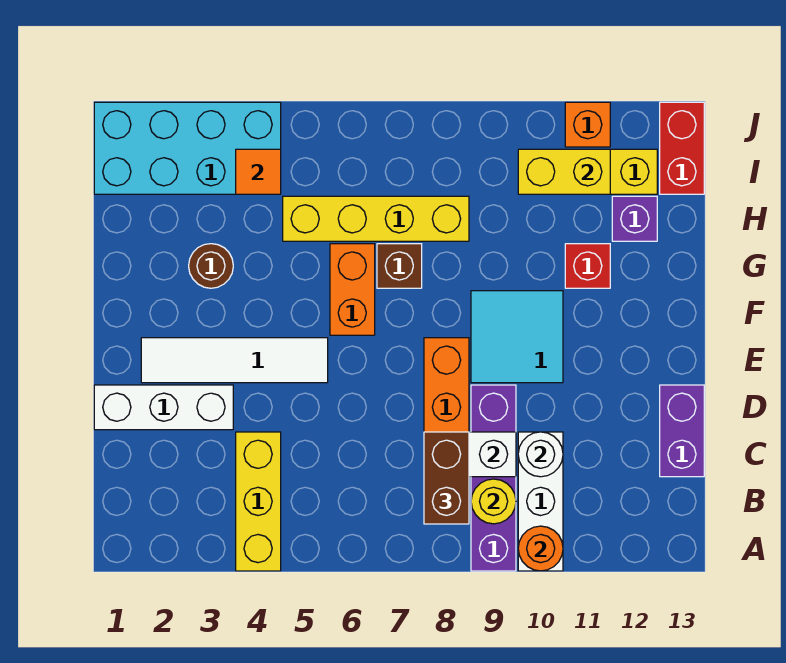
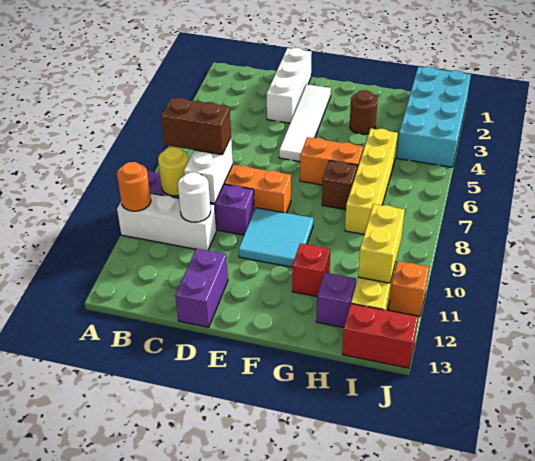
yellow 1x3 brick [236,432,281,571] -> none
purple 1x2 brick [660,385,704,477] -> purple 1x2 brick turned to [175,248,228,327]
orange 1x1 tile [236,149,281,194] -> none

